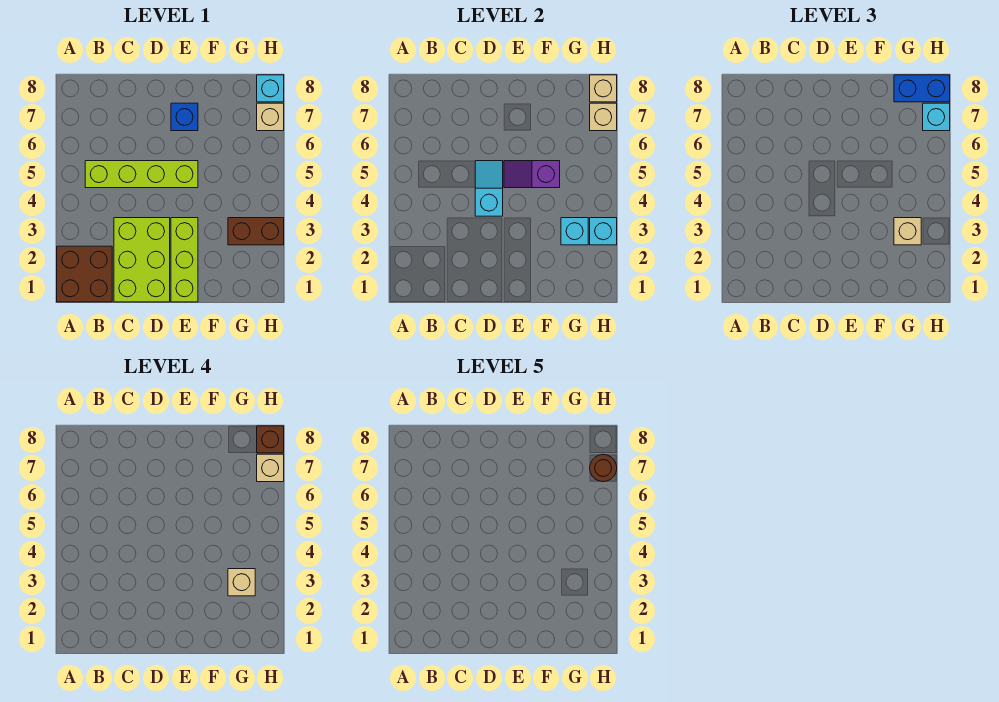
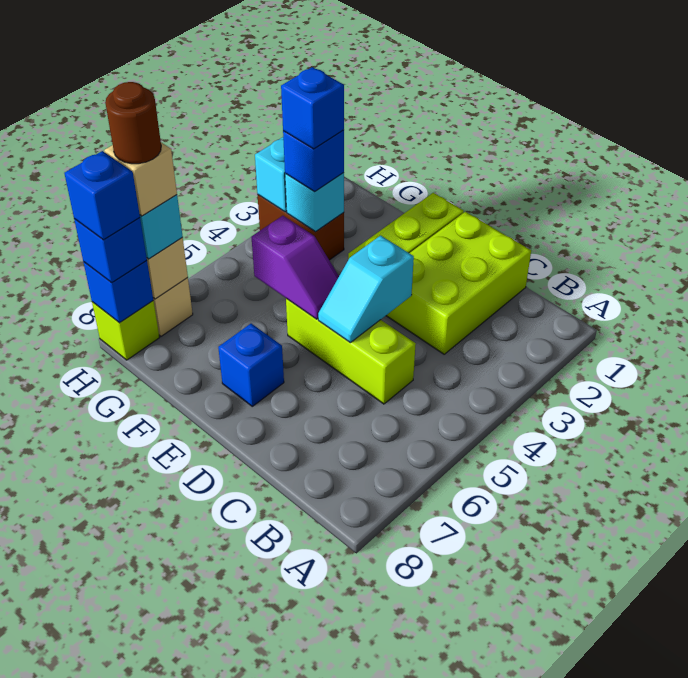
brown 2x2 brick [57,246,112,302] -> none
lime 1x4 brick [85,161,198,188] -> lime 1x3 brick [286,299,416,404]
tan 1x1 brick [894,218,921,245] -> blue 1x1 brick [283,130,344,192]
tan 1x1 brick [228,569,255,596] -> blue 1x1 brick [281,67,344,149]
blue 1x2 brick [894,75,950,102] -> blue 1x1 brick [74,218,147,283]
cyan 1x1 brick [257,75,284,102] -> lime 1x1 brick [92,301,159,360]
tan 1x1 brick [590,75,617,102] -> blue 1x1 brick [84,260,153,323]
brown 1x1 brick [257,426,284,453] -> blue 1x1 brick [64,151,140,240]

